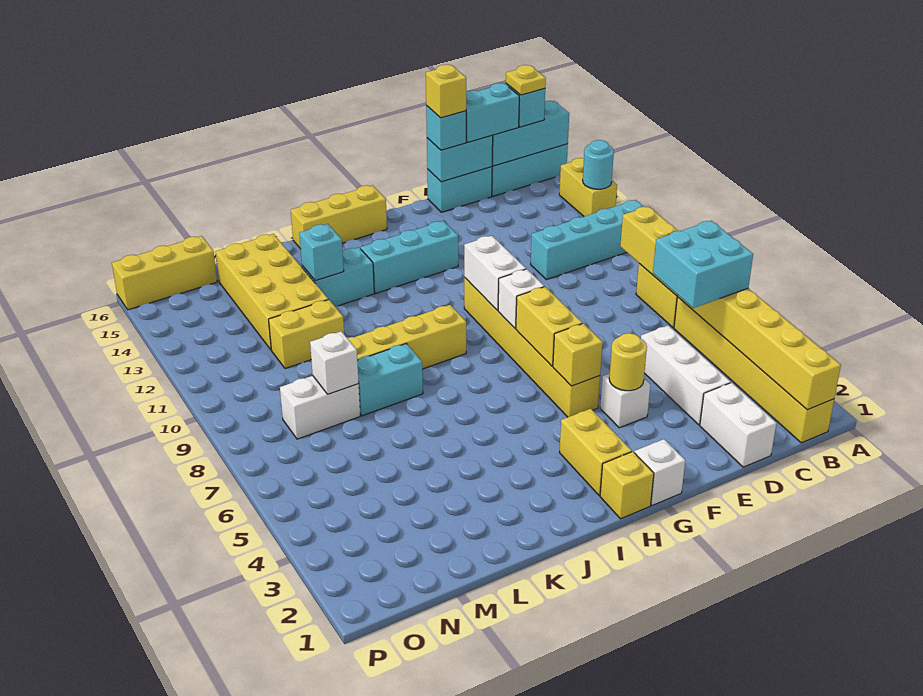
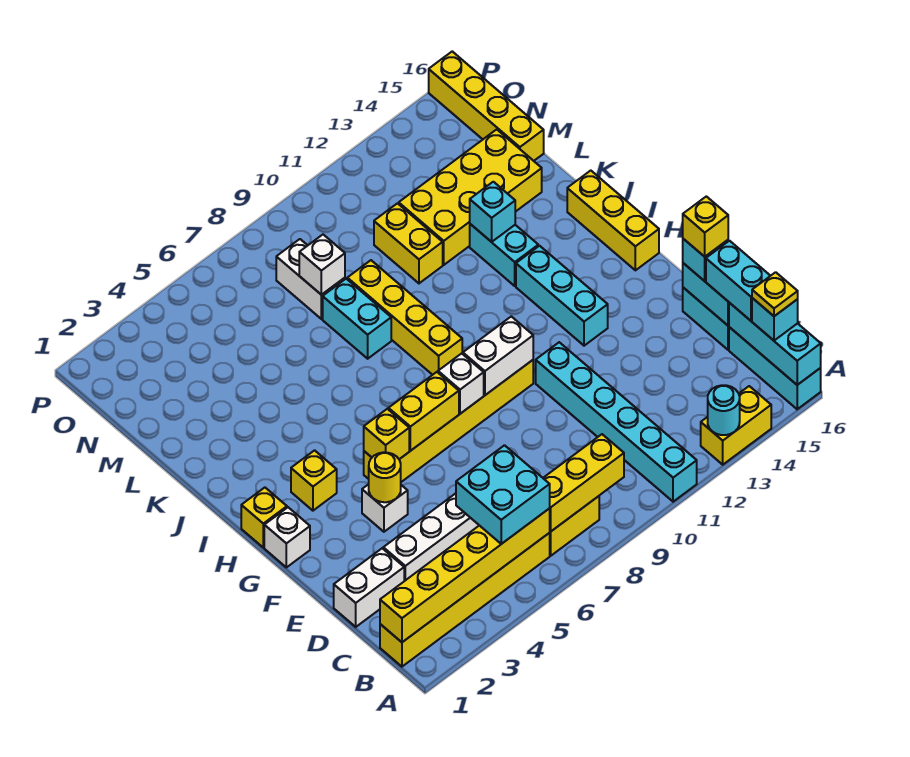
cyan 1x4 brick [531,200,643,280] -> cyan 1x6 brick [536,342,697,502]
yellow 1x2 brick [559,409,632,496] -> yellow 1x1 brick [291,450,337,511]
yellow 1x3 brick [112,236,217,310] -> yellow 1x4 brick [429,51,544,161]

